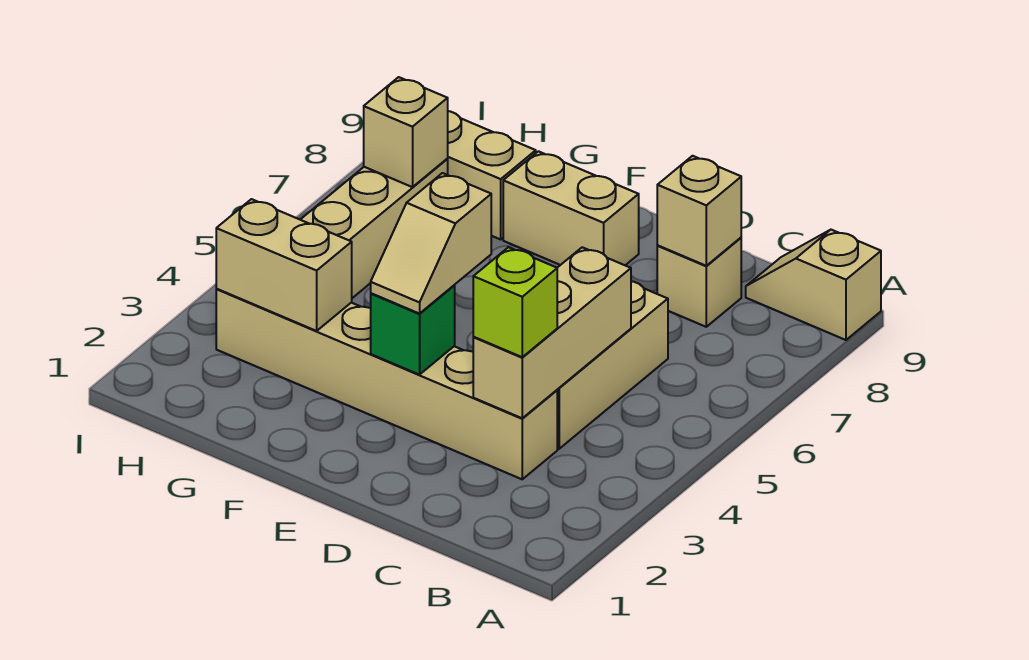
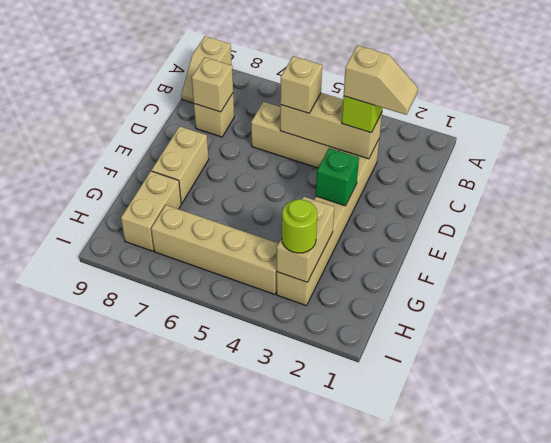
tan 1x2 slope [371,173,491,314] -> tan 1x2 slope moved to [344,45,418,115]
none -> lime 1x1 round brick [282,199,317,253]
tan 1x1 brick [364,77,448,187] -> tan 1x1 brick moved to [280,56,322,113]

